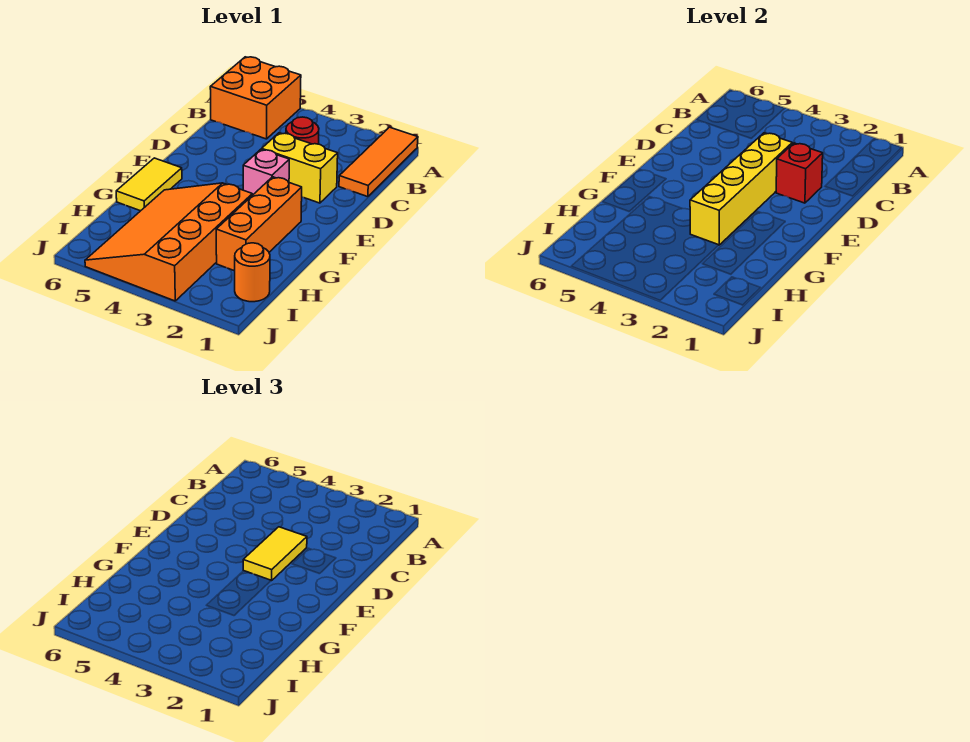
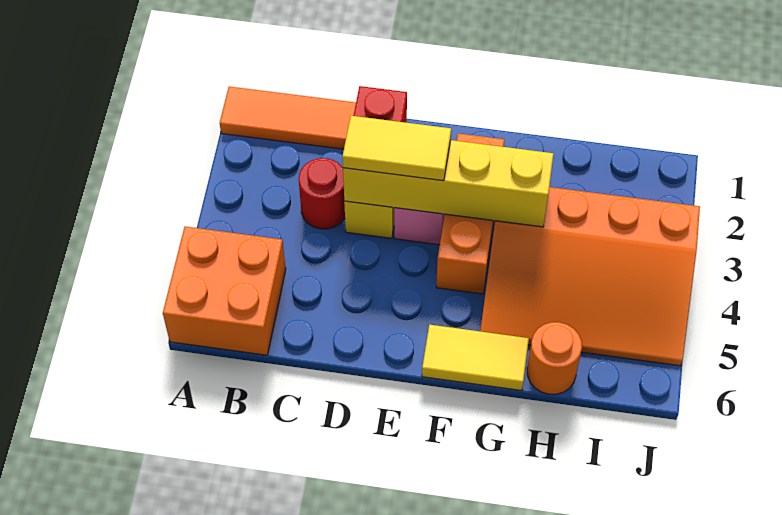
orange 1x3 brick [216,177,302,271] -> orange 1x3 brick turned to [436,133,504,294]
orange 1x1 round brick [235,243,270,302] -> orange 1x1 round brick moved to [527,322,582,394]

